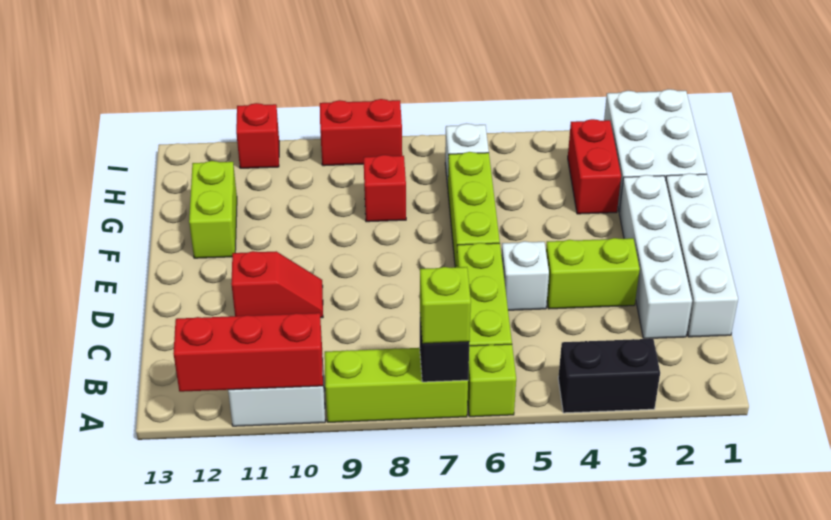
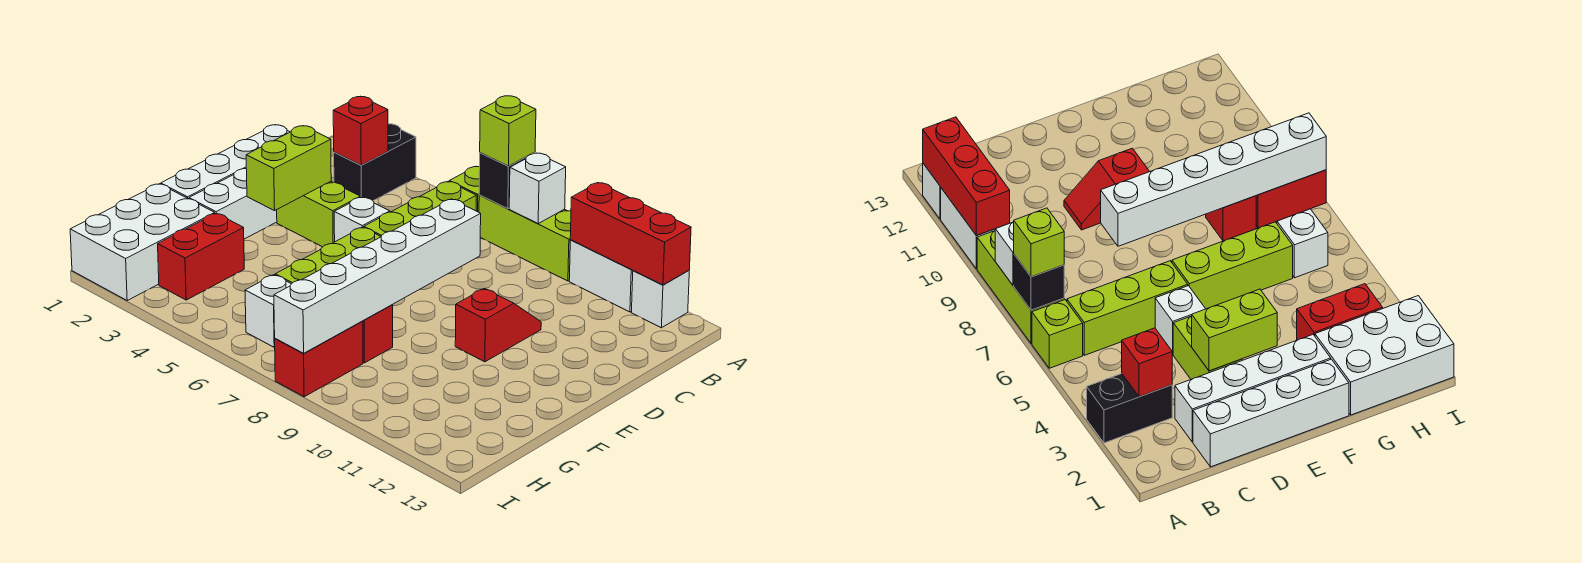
black 1x2 brick [558,339,660,413] -> black 1x2 brick turned to [334,124,416,201]
none -> white 1x1 brick [509,153,566,224]
none -> white 1x1 brick [631,271,689,328]
none -> white 1x6 brick [274,199,481,353]
red 1x2 slope [231,251,323,318] -> red 1x2 slope turned to [455,288,541,362]
lime 1x2 brick [189,161,237,258] -> lime 1x2 brick moved to [246,126,331,211]
red 1x2 brick [320,99,402,166] -> red 1x2 brick turned to [275,321,363,397]
red 1x1 brick [236,103,279,168] -> red 1x1 brick moved to [333,96,388,165]

